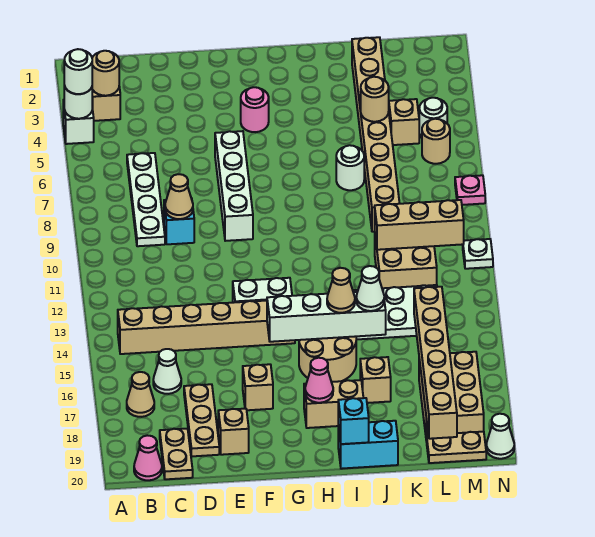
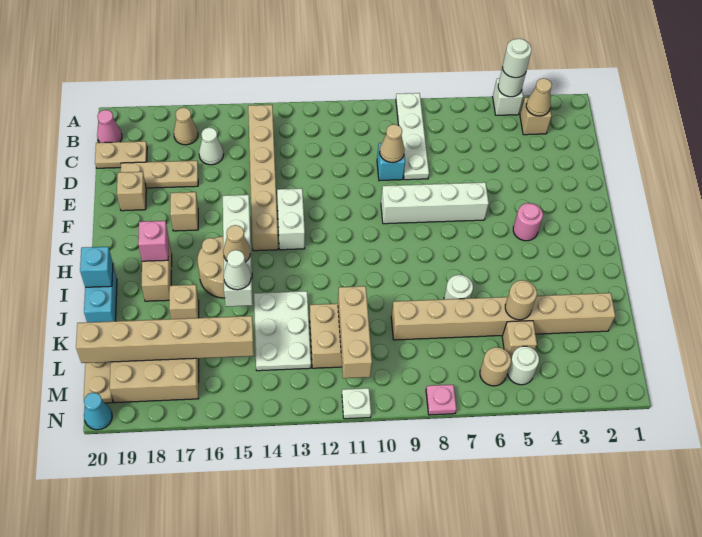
tan 1x1 round brick [92,51,119,96] -> tan 1x1 cone [526,78,552,116]
white 1x4 plate [127,153,165,246] -> white 1x4 plate turned to [396,93,429,180]
pink 1x1 cone [305,358,333,403] -> pink 1x1 brick [138,221,169,261]
white 1x1 cone [486,414,514,459] -> cyan 1x1 cone [84,393,112,430]

